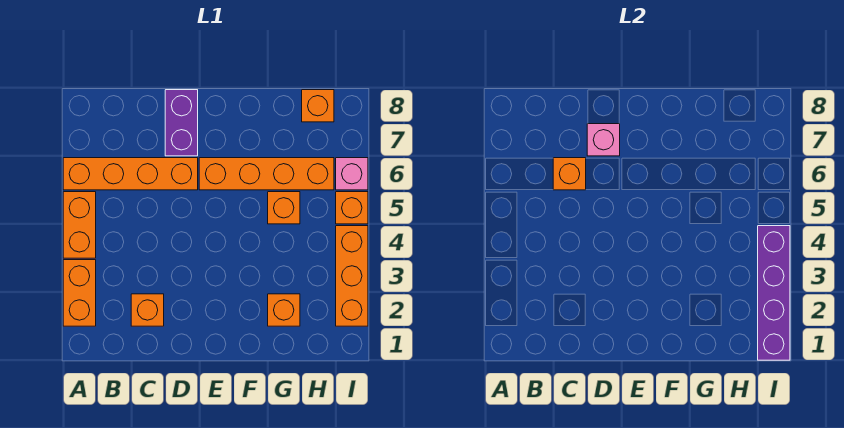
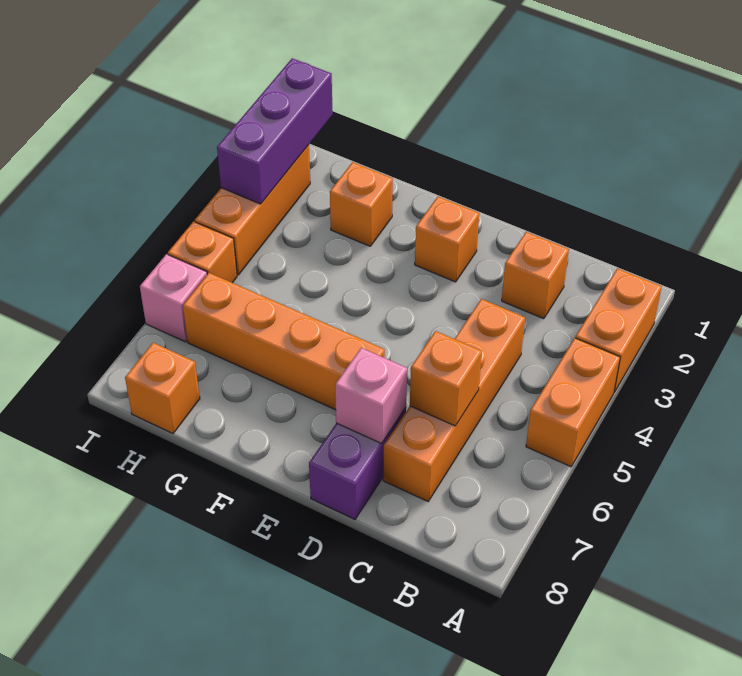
orange 1x4 brick [63,158,198,190] -> orange 1x4 brick turned to [383,299,525,501]
orange 1x1 brick [268,192,300,224] -> orange 1x1 brick moved to [415,197,479,282]
purple 1x4 brick [758,226,790,360] -> purple 1x3 brick [217,58,333,204]

